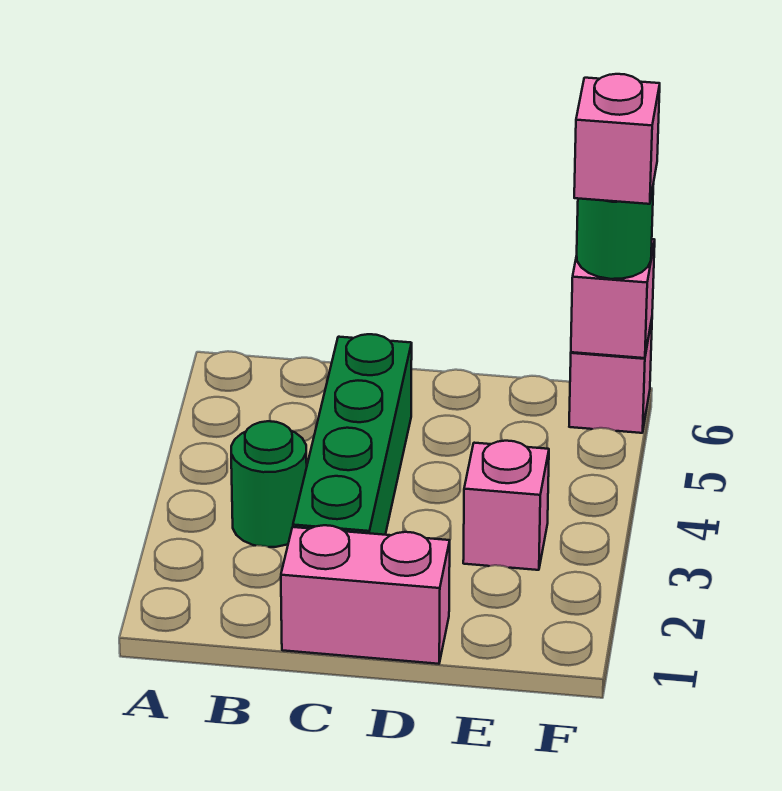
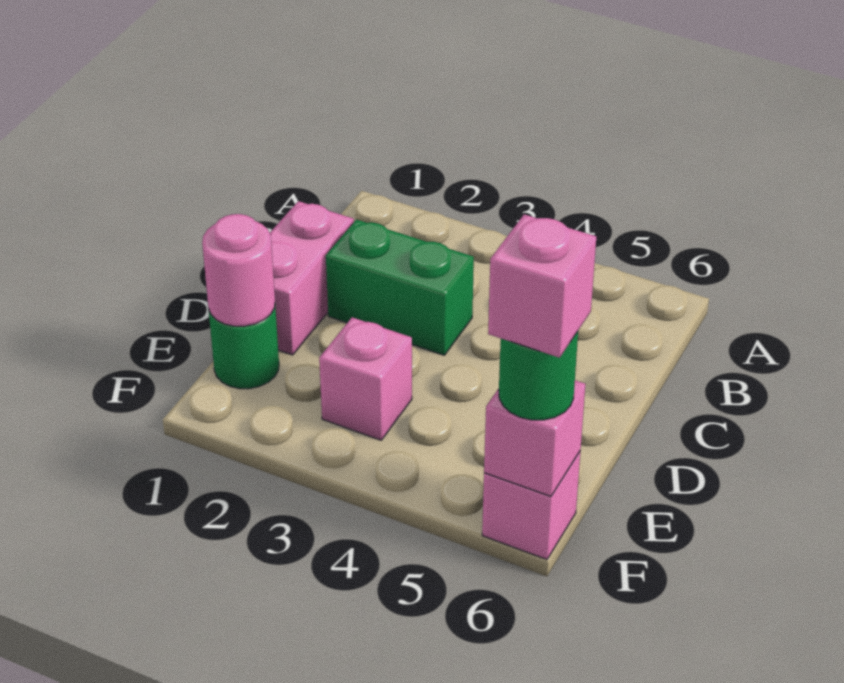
green 1x1 round brick [231,421,307,547] -> green 1x1 round brick moved to [209,307,279,389]
green 1x4 brick [293,334,412,535] -> green 1x2 brick [326,219,474,355]
none -> pink 1x1 round brick [202,214,275,326]

